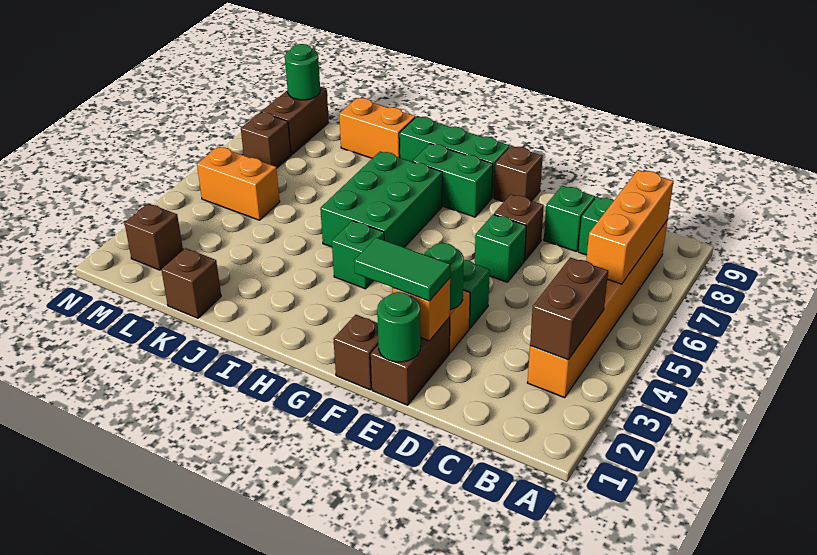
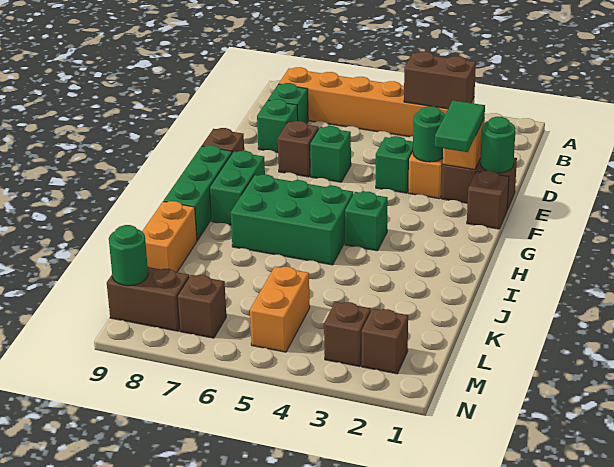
orange 1x3 brick [586,170,673,284] -> none
brown 1x1 brick [161,248,221,318] -> brown 1x1 brick moved to [324,302,371,367]

